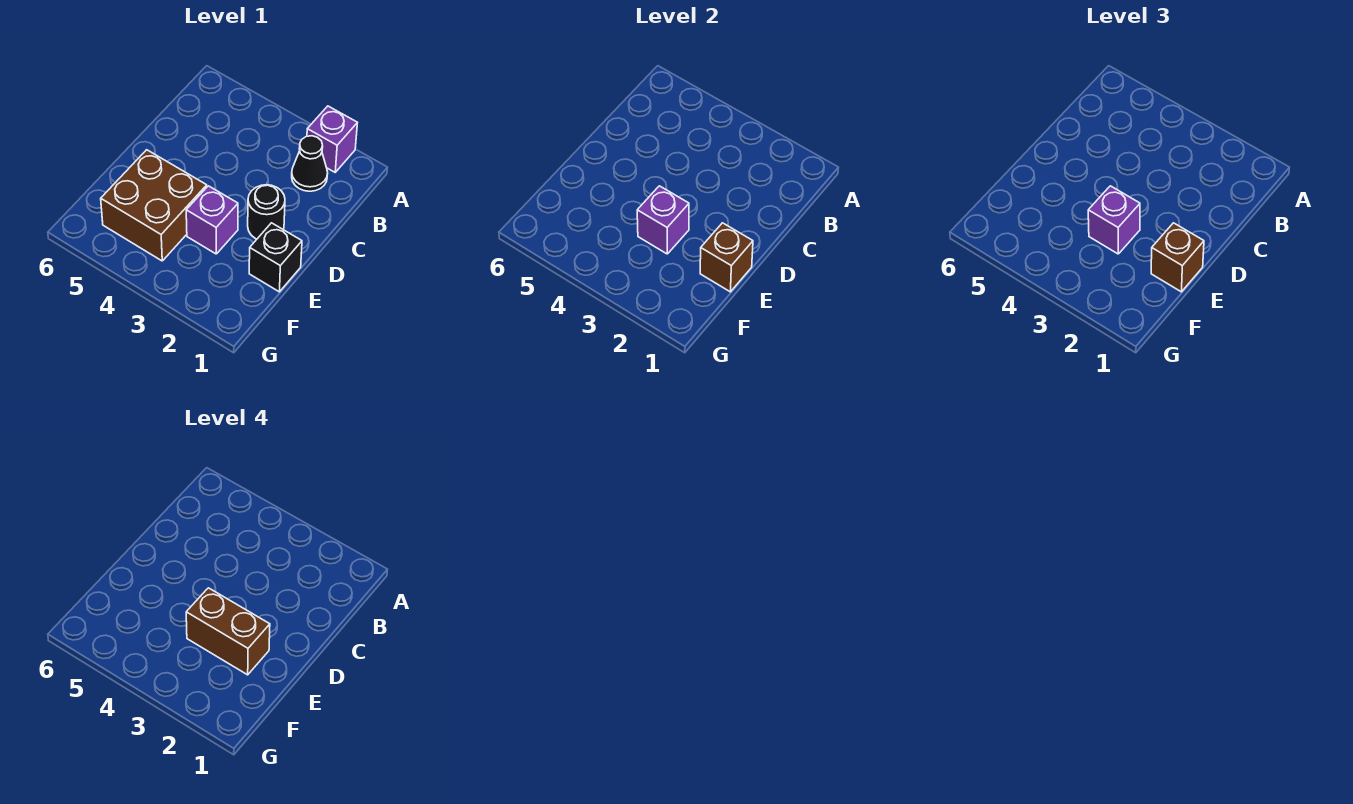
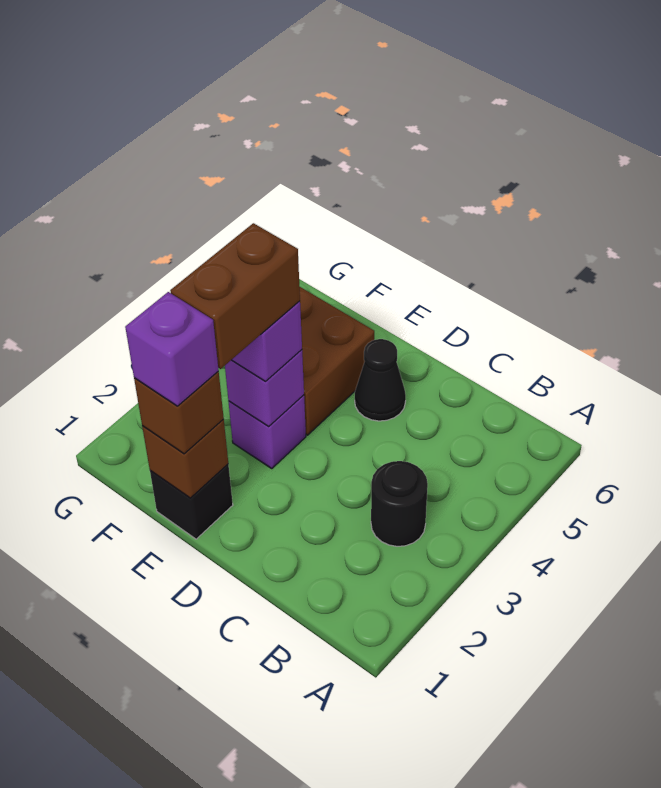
purple 1x1 brick [307,106,357,172] -> purple 1x1 brick moved to [125,292,219,406]
black 1x1 cone [292,136,328,191] -> black 1x1 cone moved to [355,339,406,421]
black 1x1 round brick [248,185,285,239] -> black 1x1 round brick moved to [371,461,428,546]

